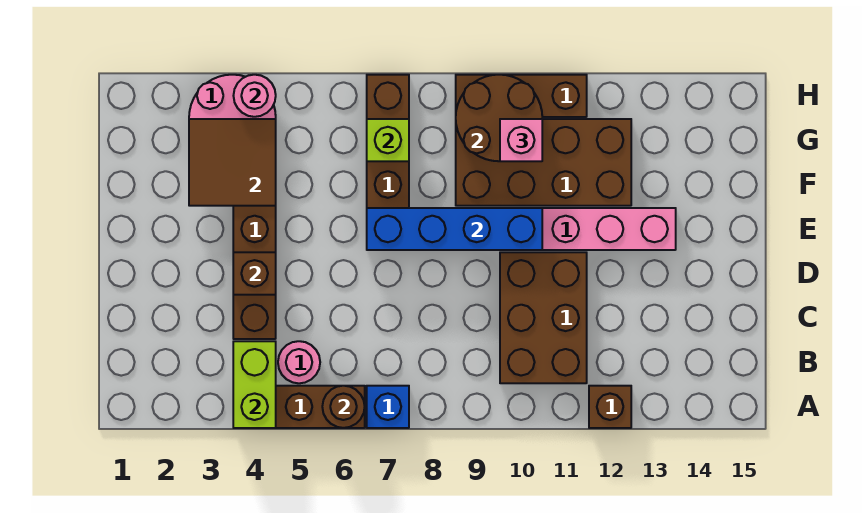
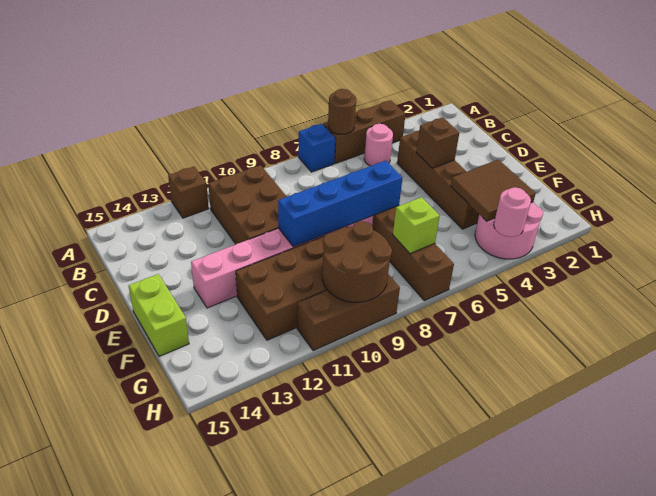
lime 1x2 brick [233,341,276,428] -> lime 1x2 brick moved to [129,274,189,356]
pink 1x1 brick [500,119,542,161] -> none

